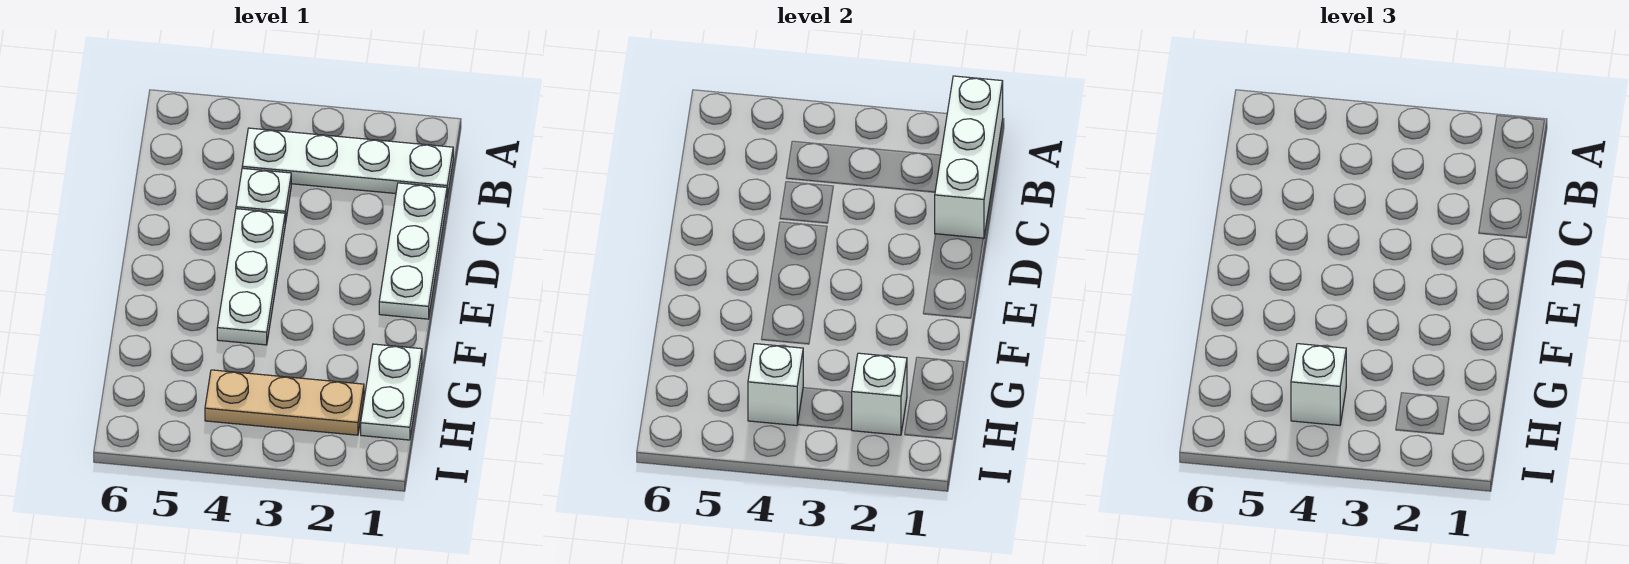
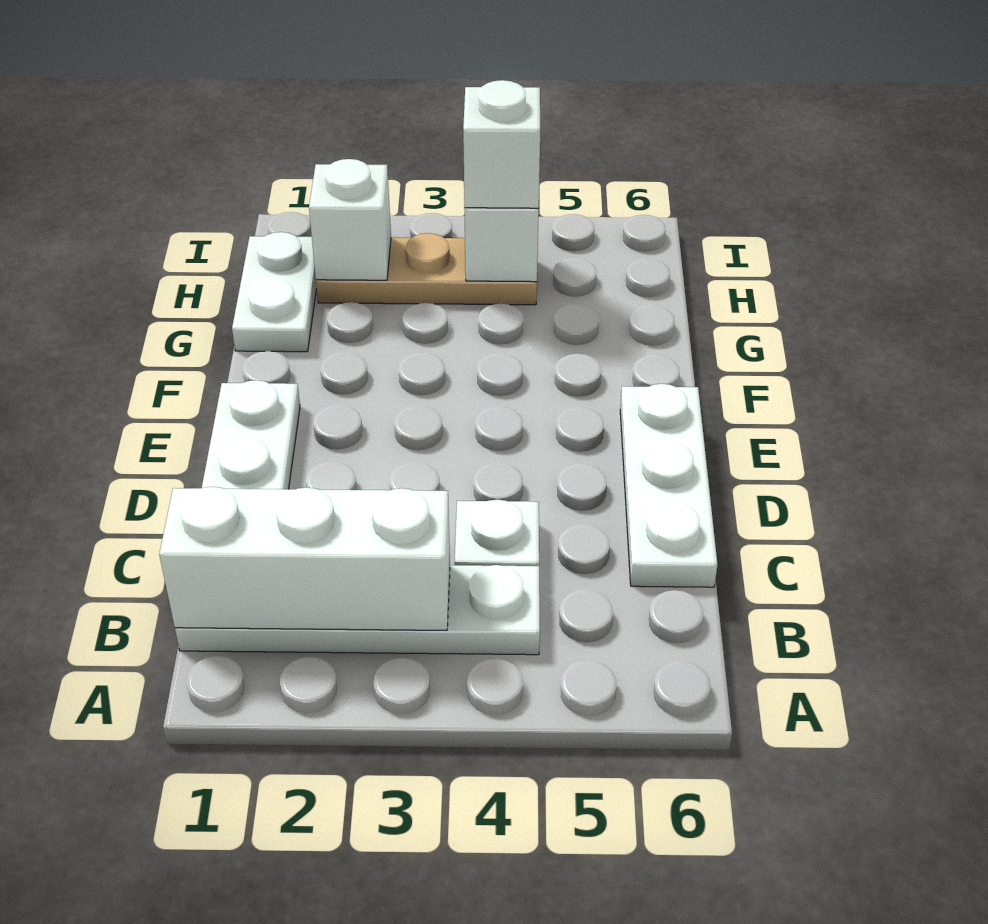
white 1x3 brick [935,76,1003,239] -> white 1x3 brick turned to [159,487,450,630]
white 1x3 plate [217,209,285,345] -> white 1x3 plate moved to [620,384,717,587]

